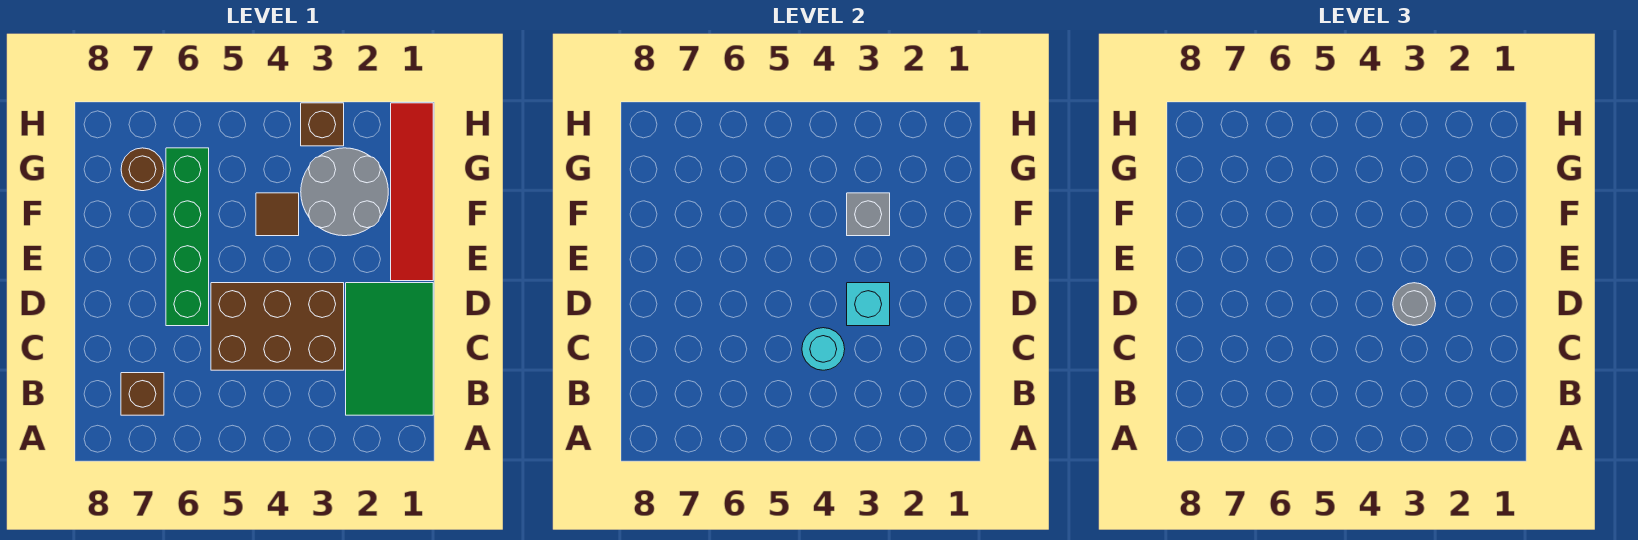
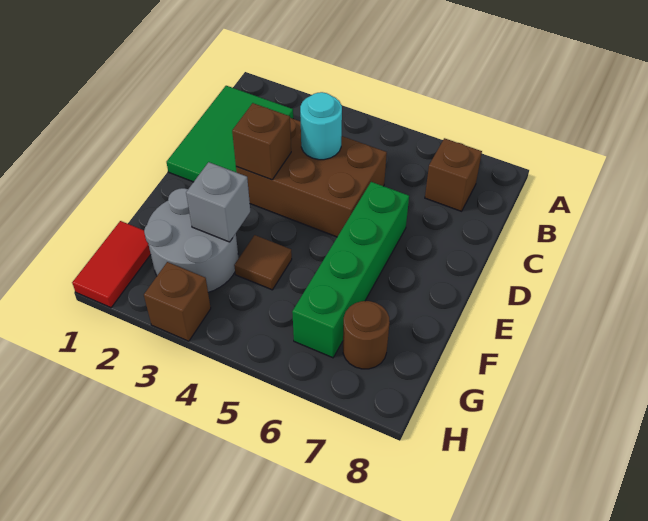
cyan 1x1 brick [847,283,890,326] -> brown 1x1 brick [232,103,291,180]
grey 1x1 round brick [1393,283,1435,325] -> none
red 1x4 tile [391,103,433,281] -> red 1x2 tile [72,221,151,308]

